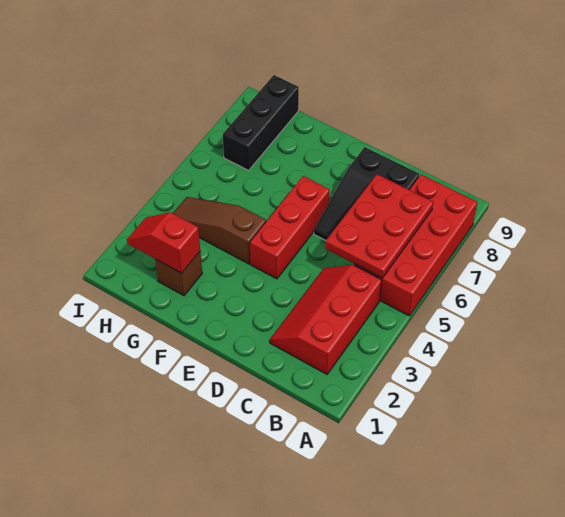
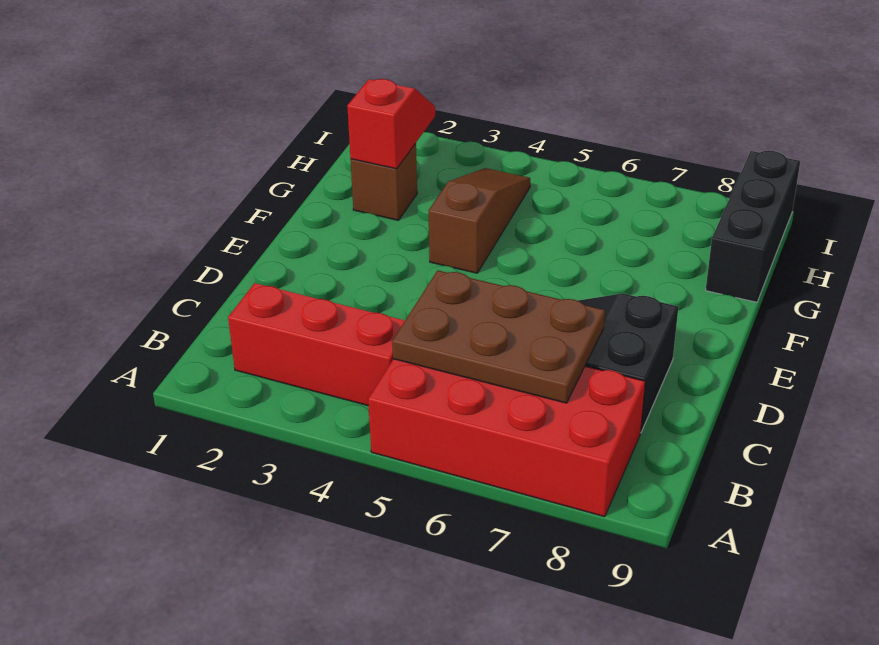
red 2x3 plate [325,174,433,278] -> brown 2x3 plate [392,270,605,403]
red 1x3 brick [250,176,330,279] -> none
black 1x3 brick [223,75,299,170] -> black 1x3 brick turned to [706,151,800,302]

